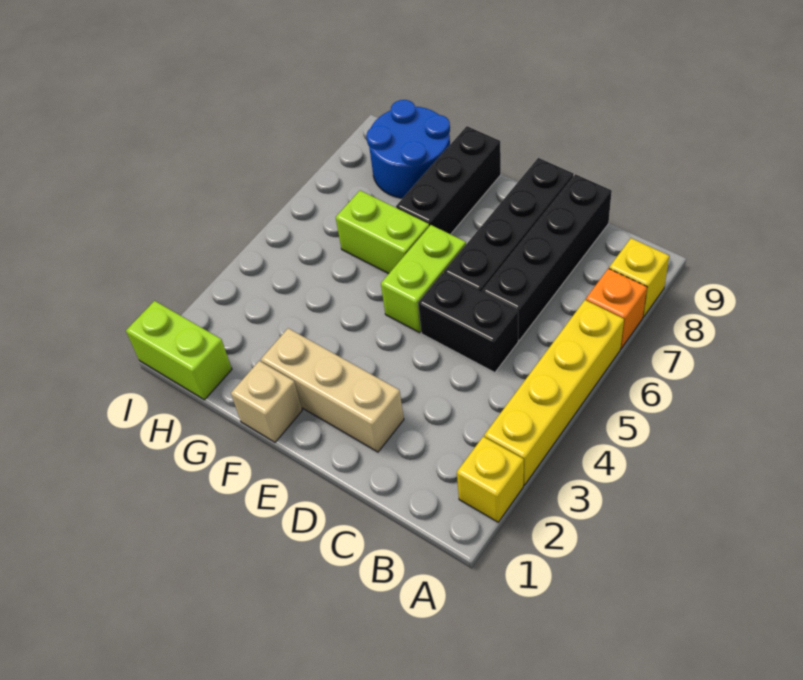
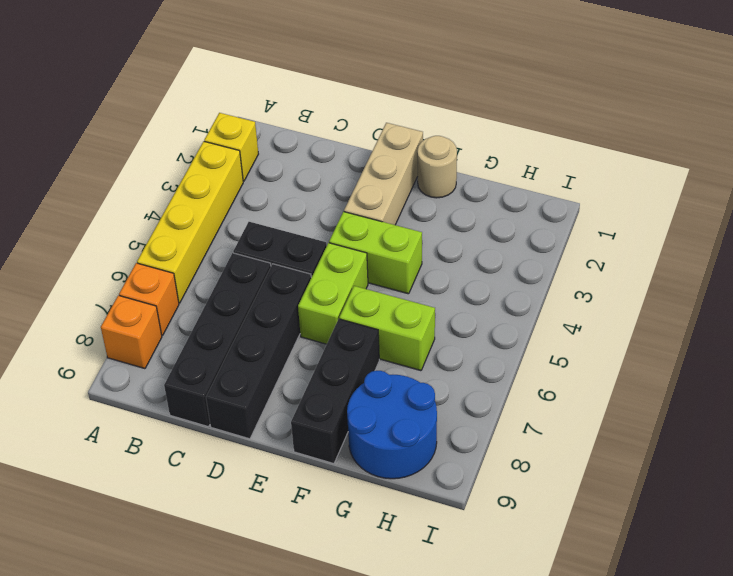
yellow 1x1 brick [609,238,669,317] -> orange 1x1 brick [101,295,162,369]
tan 1x3 brick [261,328,404,452] -> tan 1x3 brick turned to [344,123,423,225]
tan 1x1 brick [231,361,302,442] -> tan 1x1 round brick [417,136,457,198]
lime 1x2 brick [126,301,232,400] -> lime 1x2 brick moved to [329,212,422,294]

